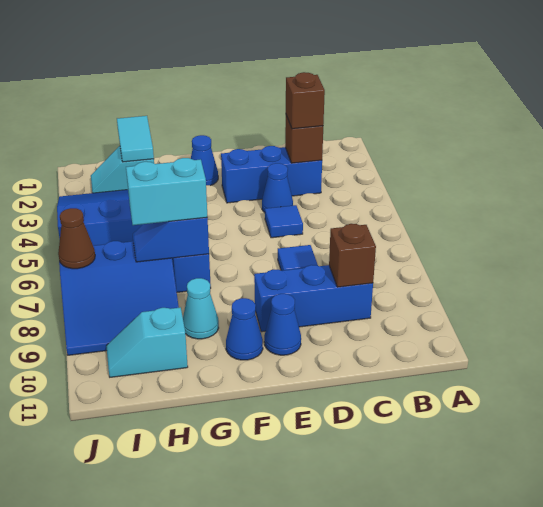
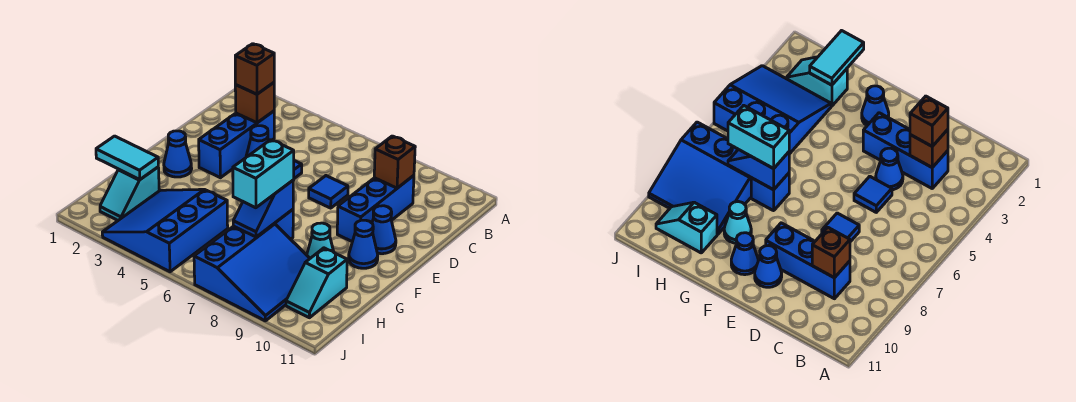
brown 1x1 cone [58,208,95,269] -> none

